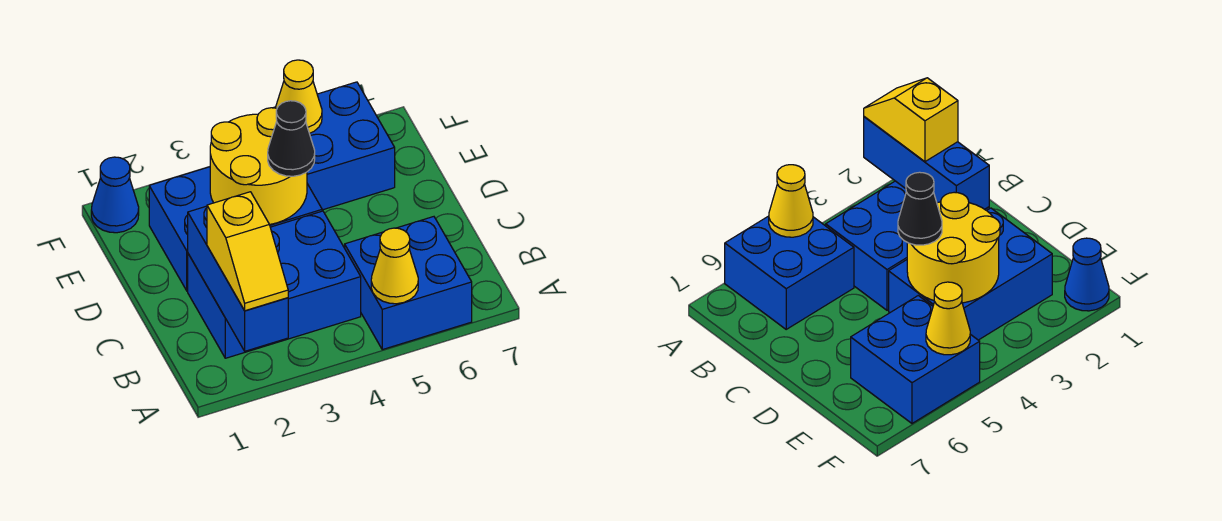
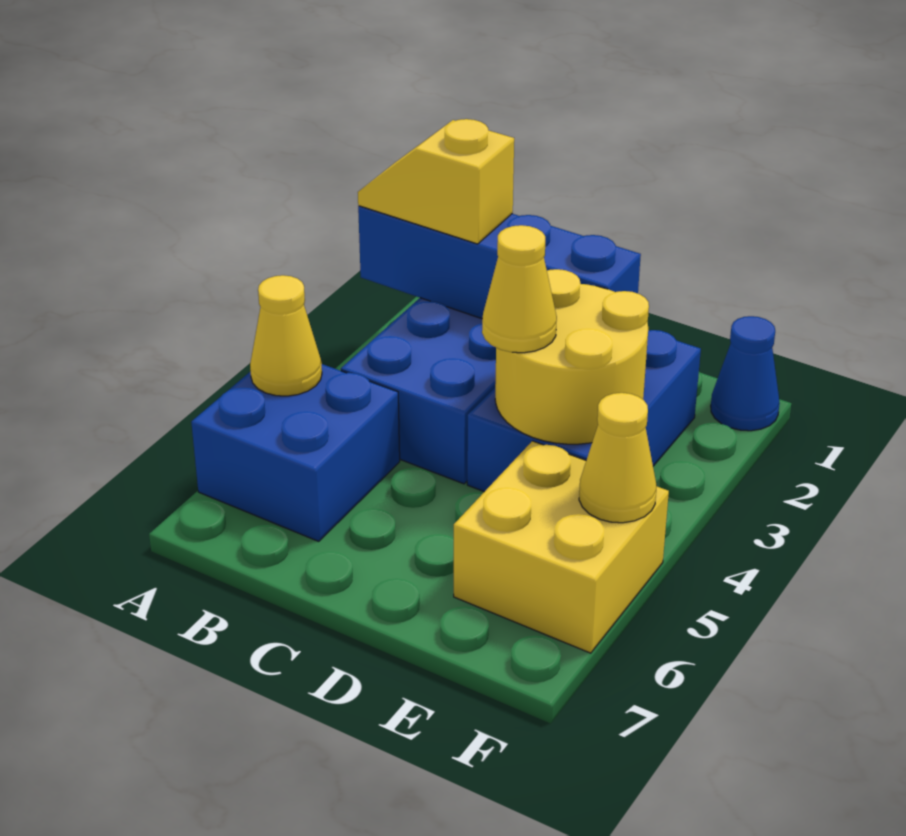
blue 1x3 brick [188,206,288,351] -> blue 1x4 brick [358,206,641,319]
black 1x1 cone [268,101,315,176] -> yellow 1x1 cone [482,225,557,353]
blue 2x2 brick [274,82,395,210] -> yellow 2x2 brick [454,441,669,653]

